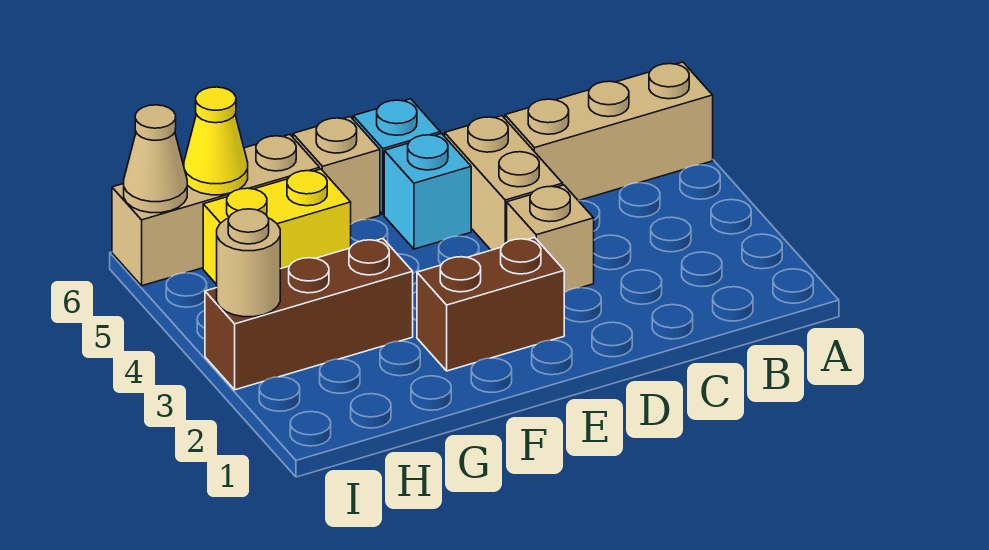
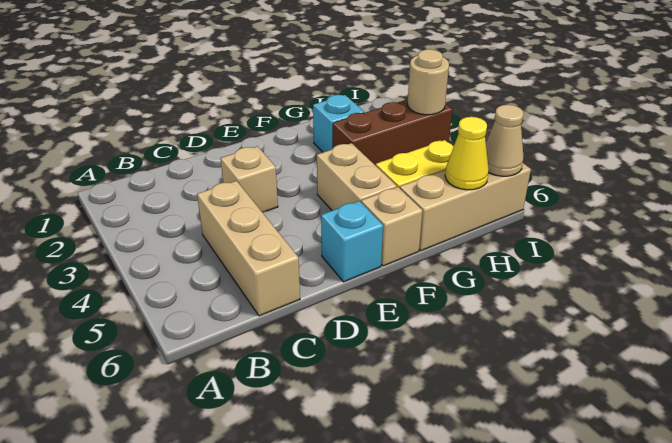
tan 1x3 brick [505,62,713,201] -> tan 1x3 brick turned to [197,181,300,316]
tan 1x2 brick [445,116,563,250] -> tan 1x2 brick moved to [317,143,397,210]
brown 1x2 brick [417,237,565,371] -> none
cyan 1x1 brick [384,133,471,249] -> cyan 1x1 brick moved to [313,95,364,152]

